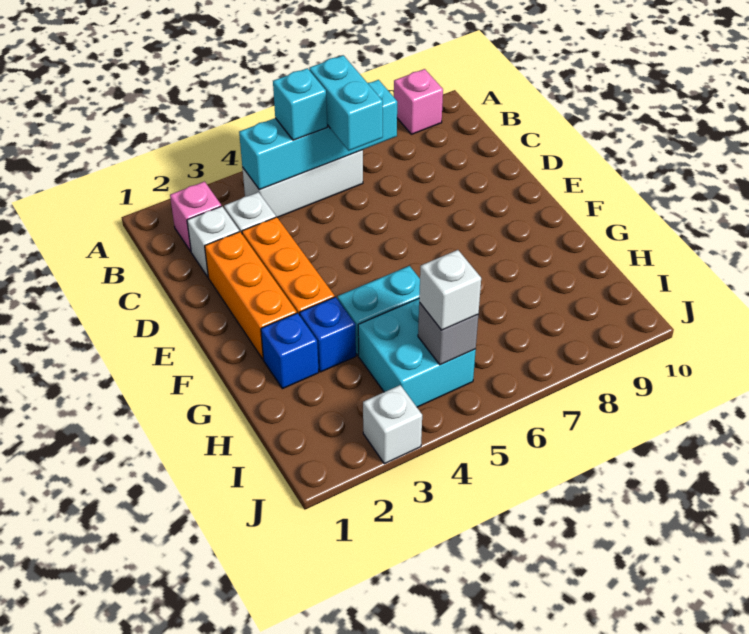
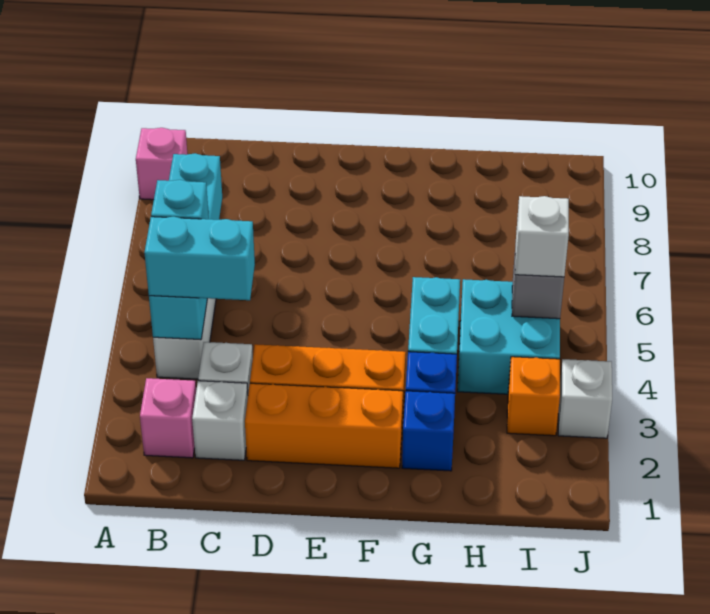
cyan 1x2 brick [309,55,383,151] -> cyan 1x2 brick moved to [144,217,255,300]
none -> orange 1x1 brick [507,357,560,436]

